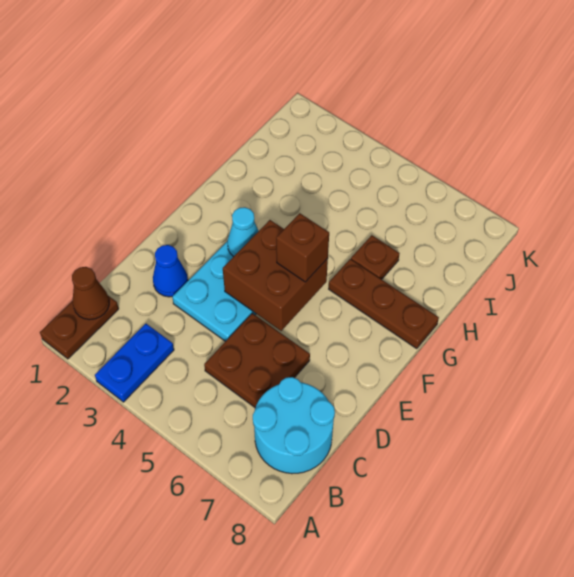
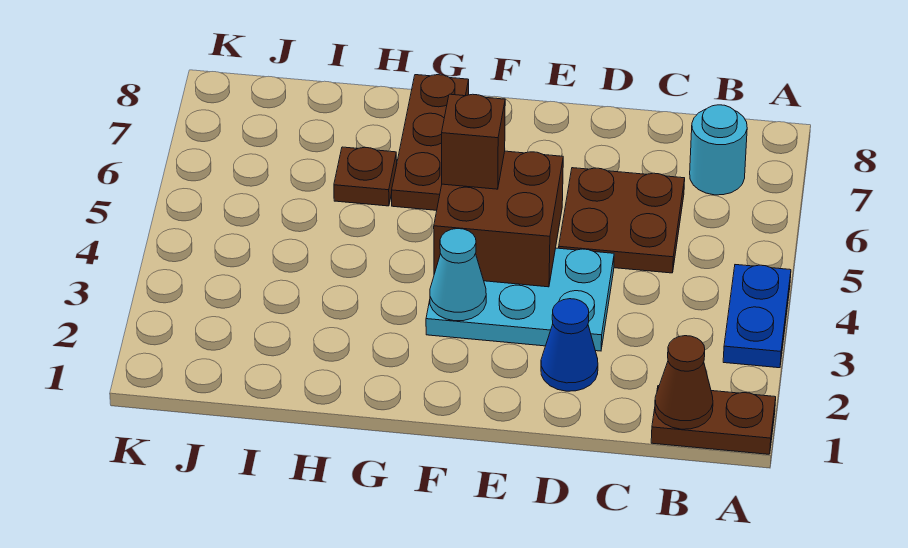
blue 1x2 plate [95,324,174,402] -> blue 1x2 plate turned to [723,265,791,368]
cyan 2x2 round brick [253,377,335,474] -> cyan 1x1 round brick [690,105,747,195]

